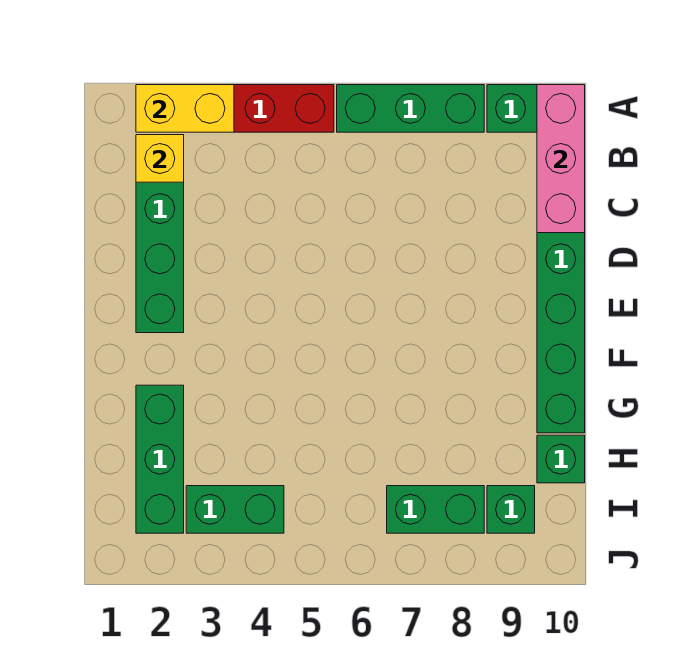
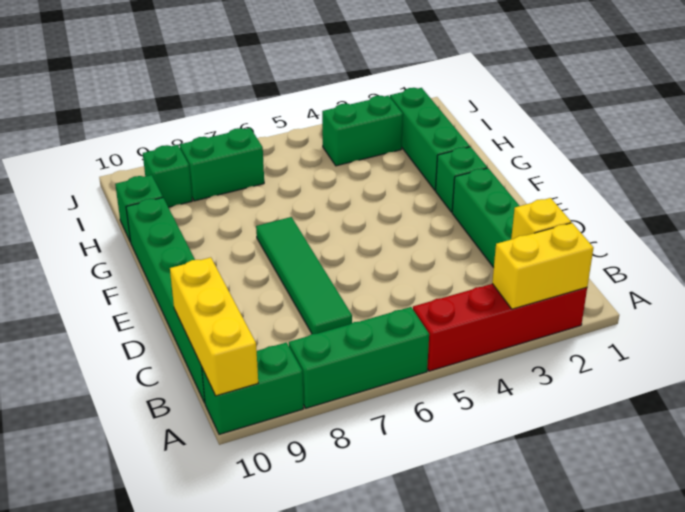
pink 1x3 brick [537,85,585,233] -> yellow 1x3 brick [170,257,258,396]
none -> green 1x4 tile [256,217,352,334]
none -> green 1x1 brick [436,147,487,212]

